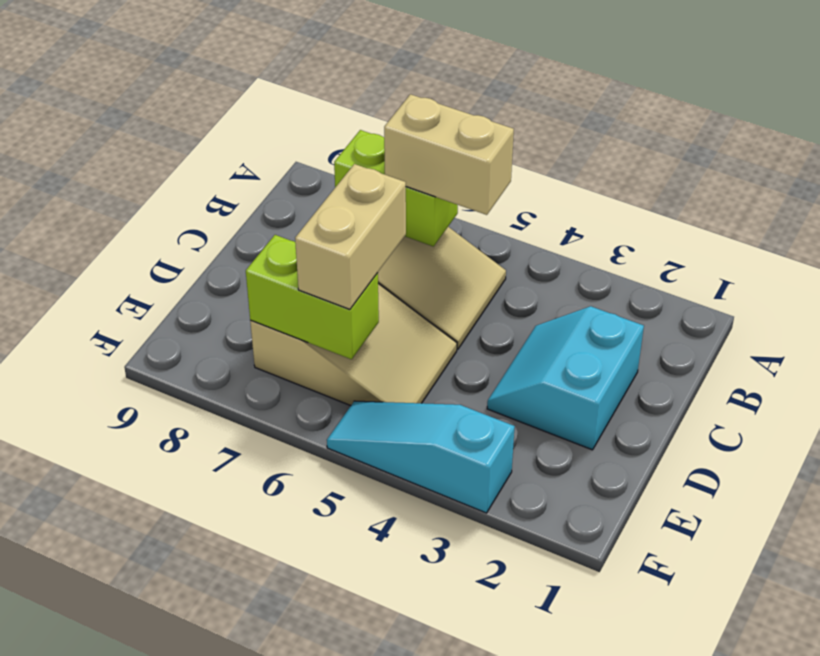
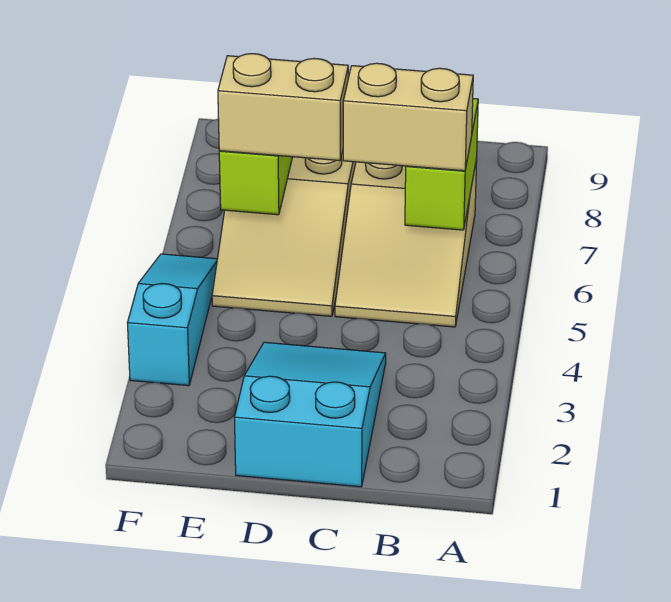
tan 1x2 brick [384,94,514,215] -> tan 1x2 brick turned to [343,63,473,171]
cyan 2x2 slope [487,306,644,450] -> cyan 2x3 slope [234,342,386,487]

